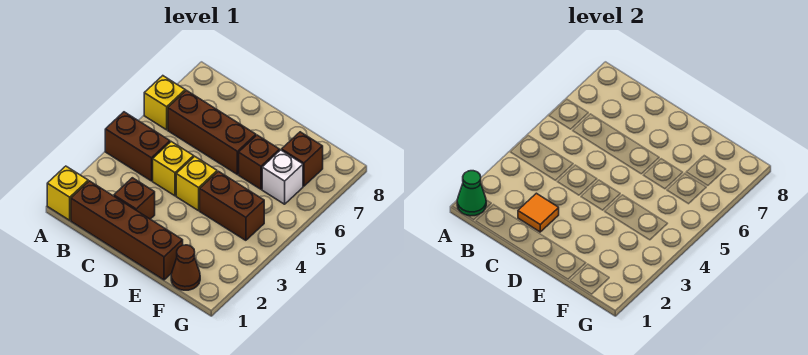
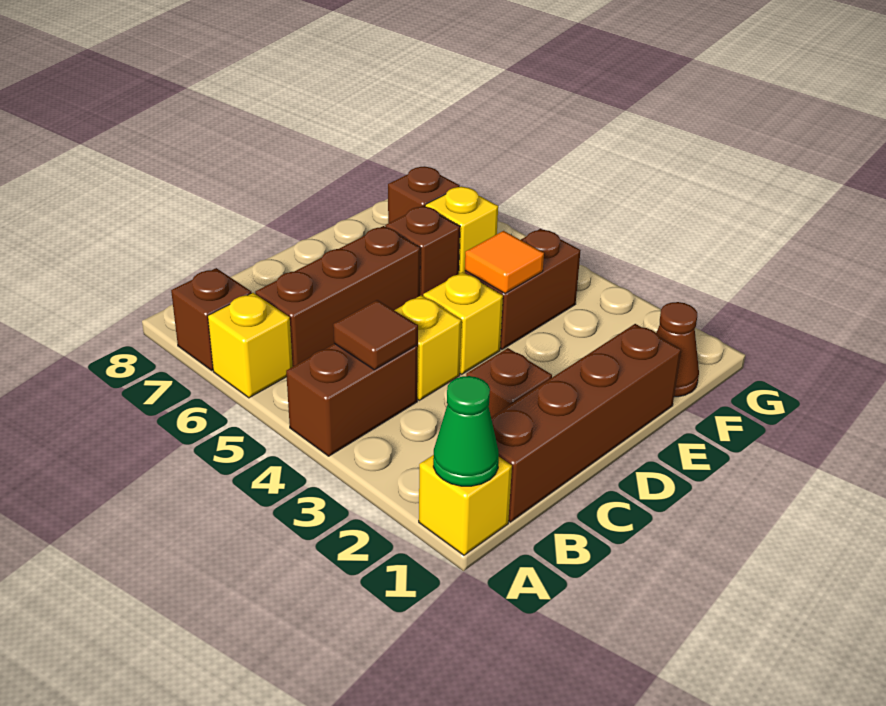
none -> brown 1x1 brick [171,268,251,370]
none -> brown 1x1 tile [333,300,418,370]
orange 1x1 tile [518,193,559,232] -> orange 1x1 tile moved to [465,231,544,293]
white 1x1 brick [262,150,303,204] -> yellow 1x1 brick [425,186,498,274]

